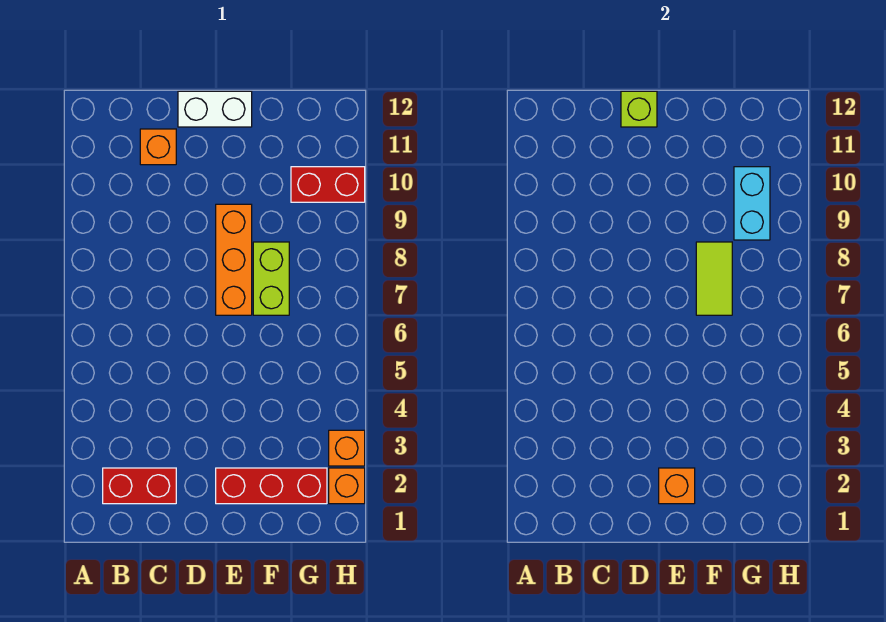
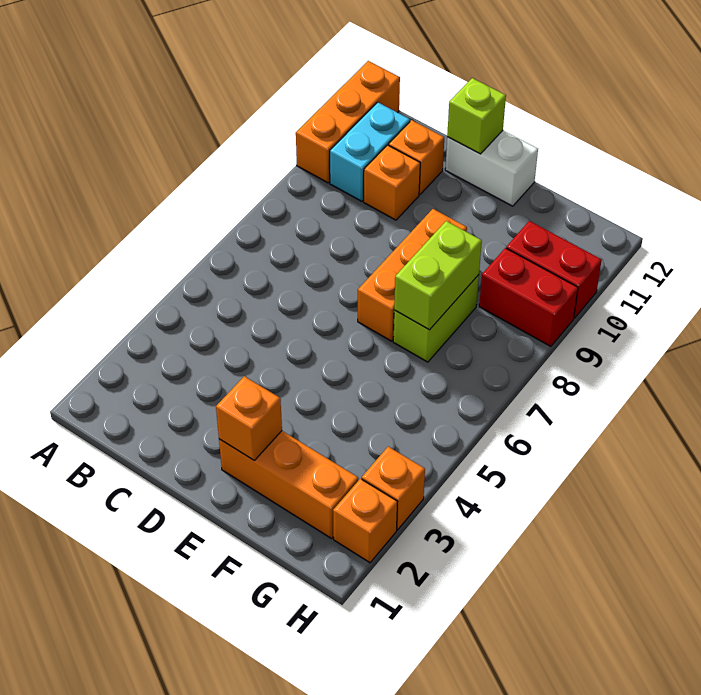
none -> orange 1x3 brick [296,61,400,183]
red 1x2 brick [103,468,176,504] -> red 1x2 brick moved to [479,248,578,347]
none -> orange 1x1 brick [364,145,420,220]
red 1x3 brick [216,468,327,504] -> orange 1x3 brick [219,431,358,538]
lime 1x2 tile [696,242,732,315] -> lime 1x2 brick [394,221,482,330]
cyan 1x2 brick [734,167,770,240] -> cyan 1x2 brick moved to [330,102,410,201]

